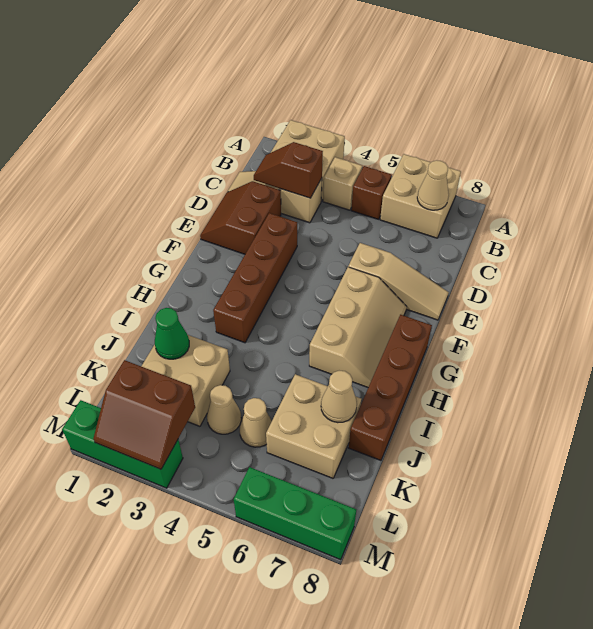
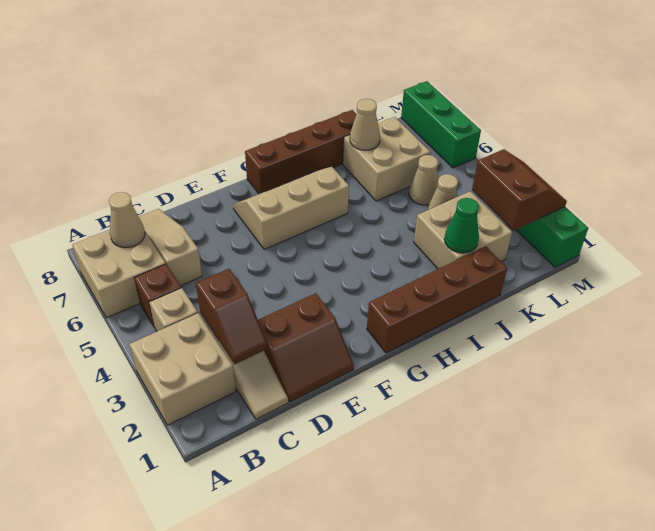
brown 1x4 brick [213,213,297,343] -> brown 1x4 brick moved to [367,246,507,353]
tan 1x3 slope [348,243,449,320] -> tan 1x3 slope moved to [139,209,202,286]

